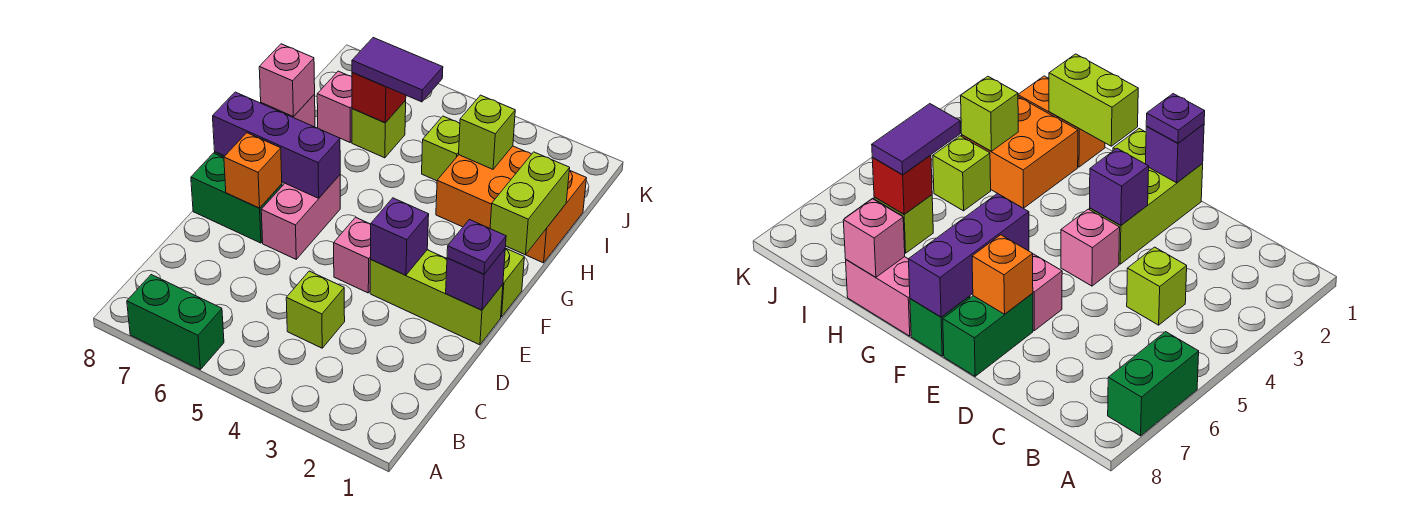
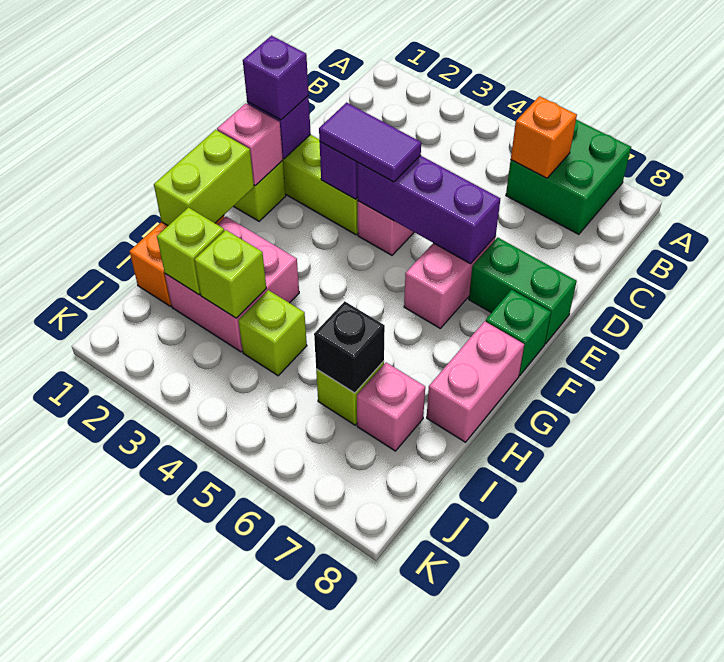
green 1x2 brick [127,275,224,369] -> green 2x2 brick [506,120,631,234]
lime 1x1 brick [286,271,345,348] -> lime 1x1 brick moved to [157,207,224,295]
purple 1x1 plate [447,220,506,274] -> purple 1x1 brick [243,36,309,120]
orange 1x1 brick [224,133,282,208] -> orange 1x1 brick moved to [511,96,577,178]
purple 1x3 brick [213,92,340,198] -> purple 1x3 brick moved to [357,155,500,264]
orange 2x2 brick [436,146,531,228] -> pink 2x2 brick [165,217,299,352]
pink 1x1 brick [259,44,315,117] -> pink 1x1 brick moved to [217,103,283,186]
purple 1x2 tile [352,38,443,102] -> purple 1x2 tile moved to [319,103,421,182]
red 1x1 brick [352,72,406,123] -> black 1x1 brick [314,301,385,393]

